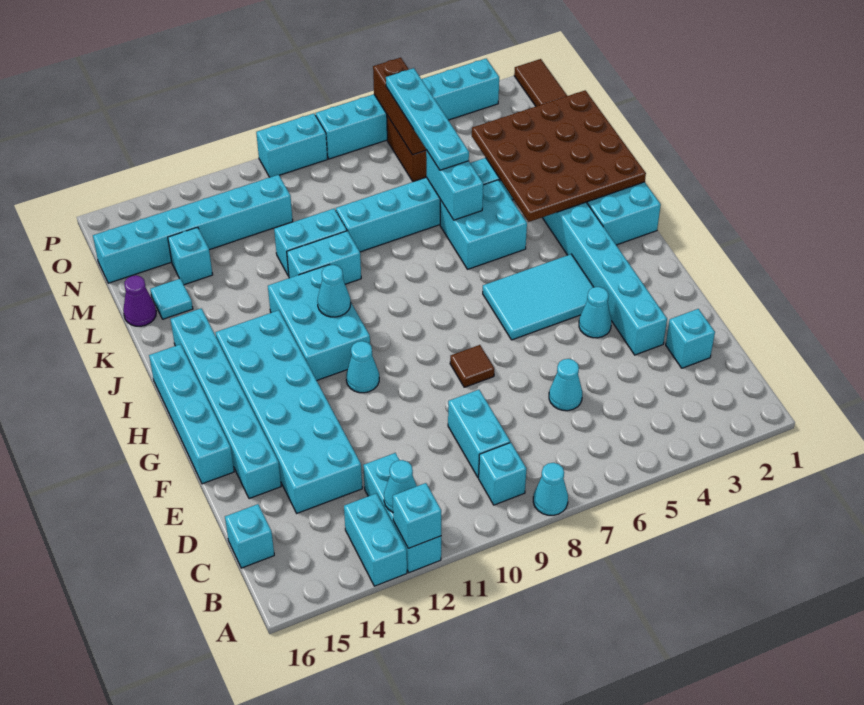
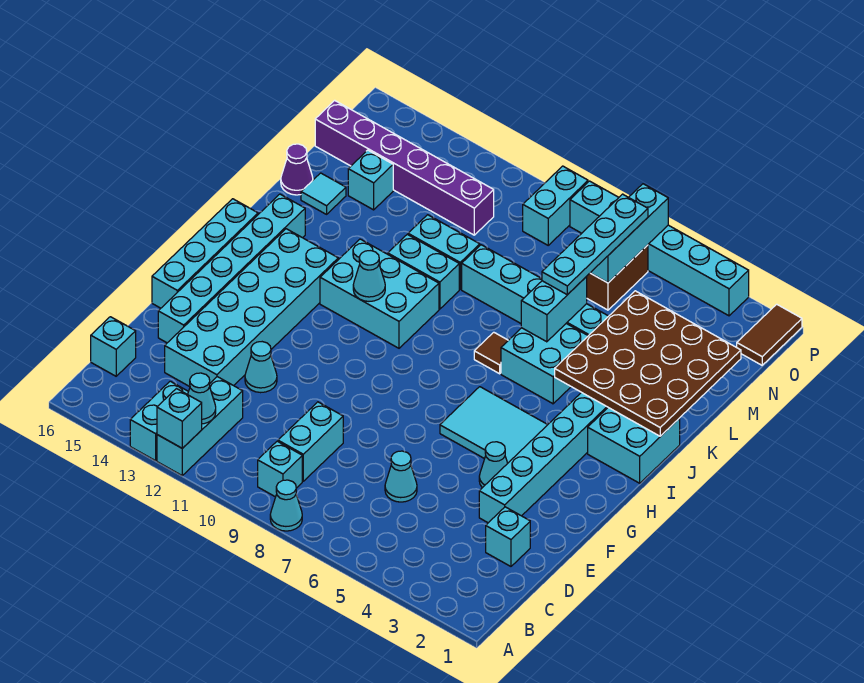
brown 1x1 tile [450,345,494,387] -> brown 1x1 tile moved to [474,332,508,374]
cyan 1x1 cone [346,341,379,393] -> cyan 1x1 cone moved to [245,342,277,393]
cyan 2x3 brick [268,265,370,381] -> cyan 2x3 brick turned to [320,239,439,348]
brown 1x3 brick [373,58,426,155] -> cyan 1x3 brick [591,184,668,283]
cyan 1x6 brick [93,175,293,283] -> purple 1x6 brick [315,100,494,235]
cyan 1x2 brick [256,113,327,177] -> cyan 1x2 brick turned to [523,166,588,245]

